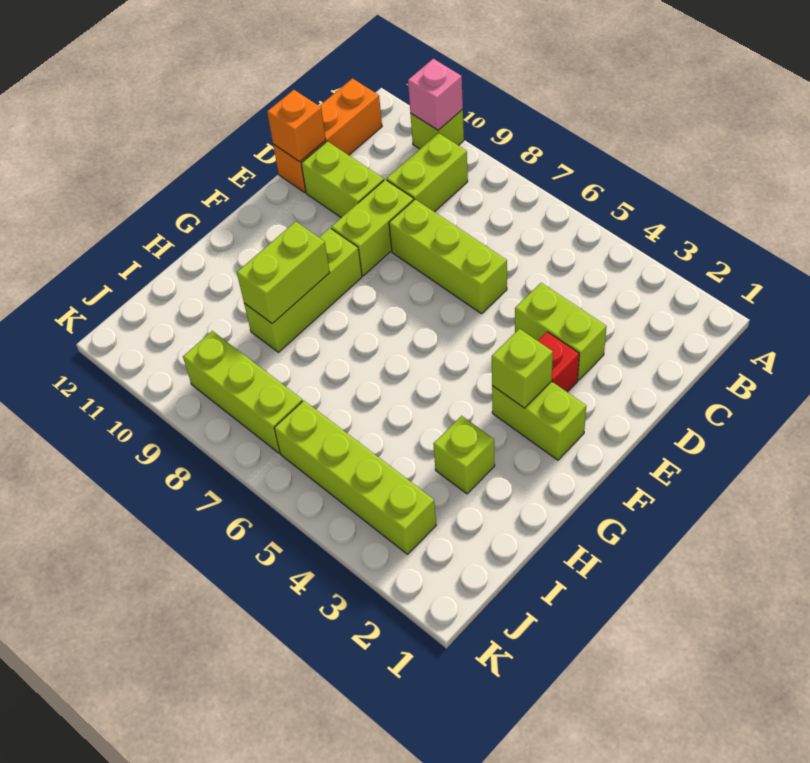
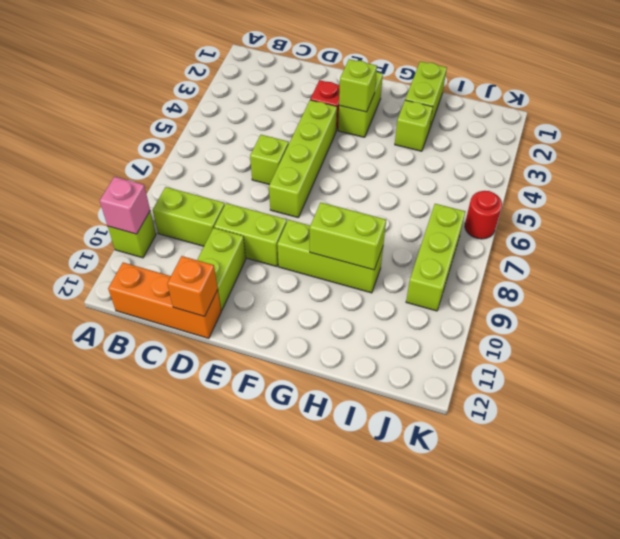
lime 1x2 brick [515,283,607,380] -> lime 1x2 brick moved to [405,61,447,130]
lime 1x3 brick [389,200,507,314] -> lime 1x1 brick [250,135,289,184]
lime 1x4 brick [274,401,436,554] -> lime 1x4 brick moved to [269,100,337,218]
none -> red 1x1 round brick [465,191,502,239]

